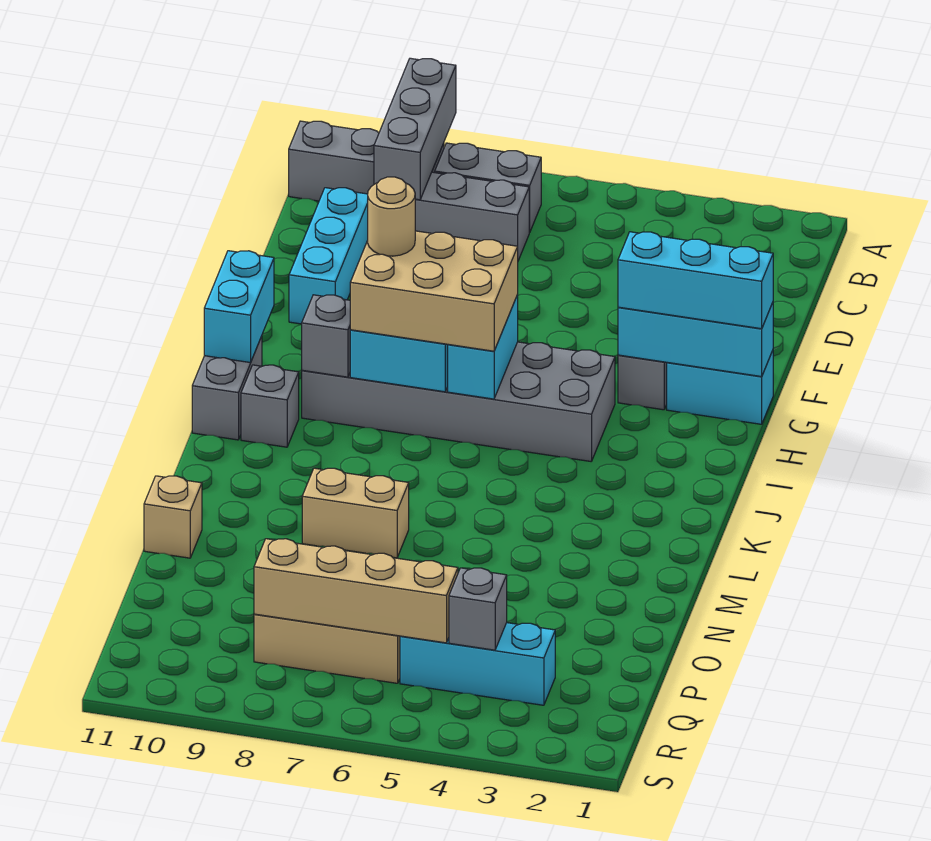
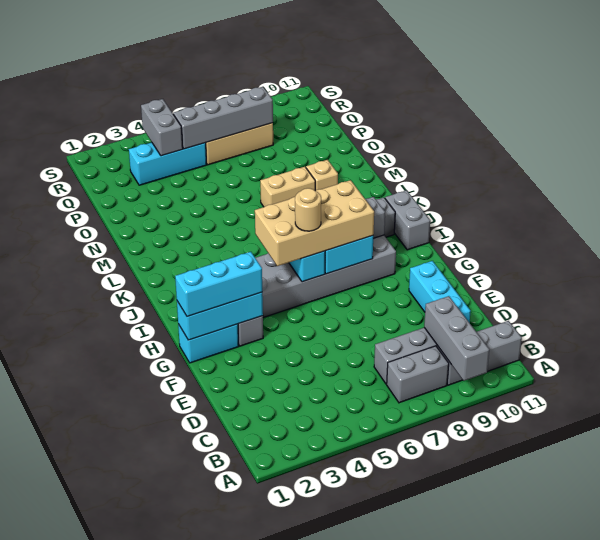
tan 2x3 brick [350,231,518,351] -> tan 2x4 brick [255,180,374,266]
tan 1x1 round brick [368,177,415,256] -> tan 1x1 round brick moved to [295,188,321,231]
cyan 1x2 brick [204,251,274,363] -> none
tan 1x1 brick [144,476,202,558] -> tan 1x1 brick moved to [306,160,338,191]
grey 1x1 brick [449,568,507,650] -> grey 1x2 brick [141,99,183,156]
tan 1x4 brick [254,539,458,643] -> grey 1x4 brick [173,87,273,149]

